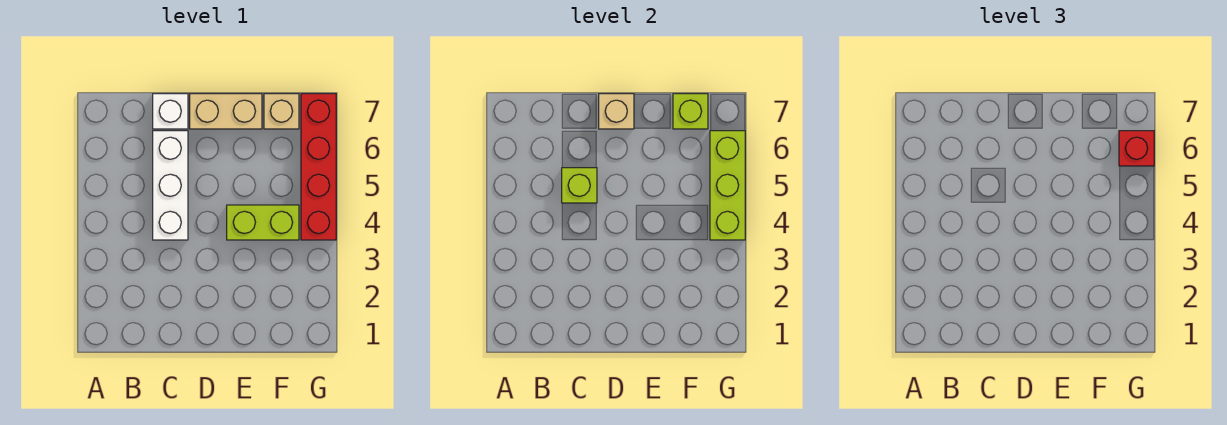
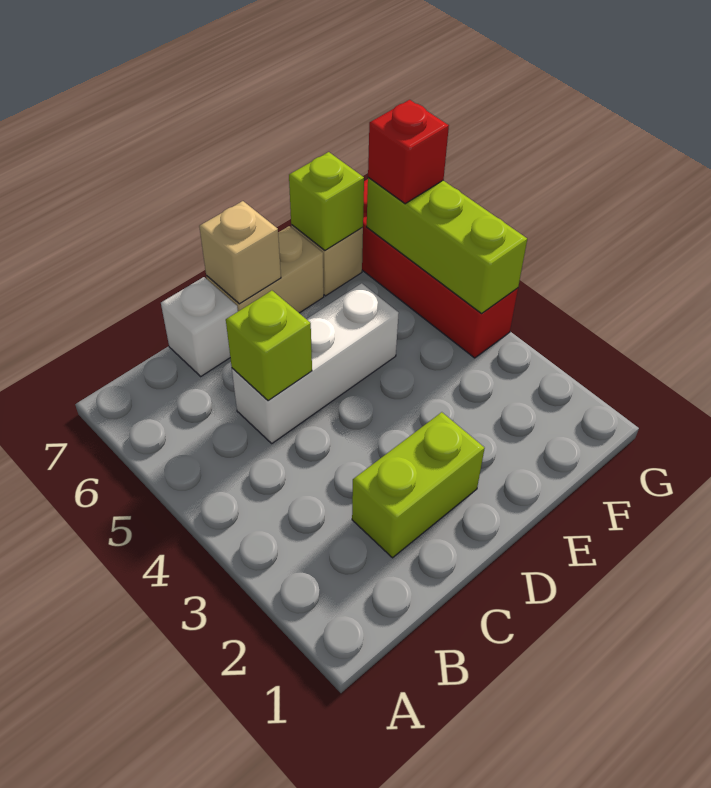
white 1x3 brick [153,131,188,240] -> white 1x3 brick turned to [232,283,399,443]
lime 1x2 brick [227,205,299,240] -> lime 1x2 brick moved to [352,412,485,558]

